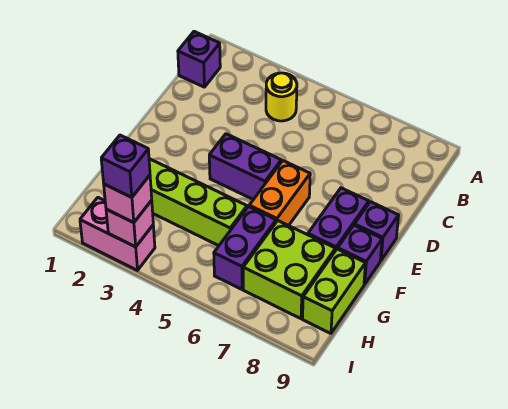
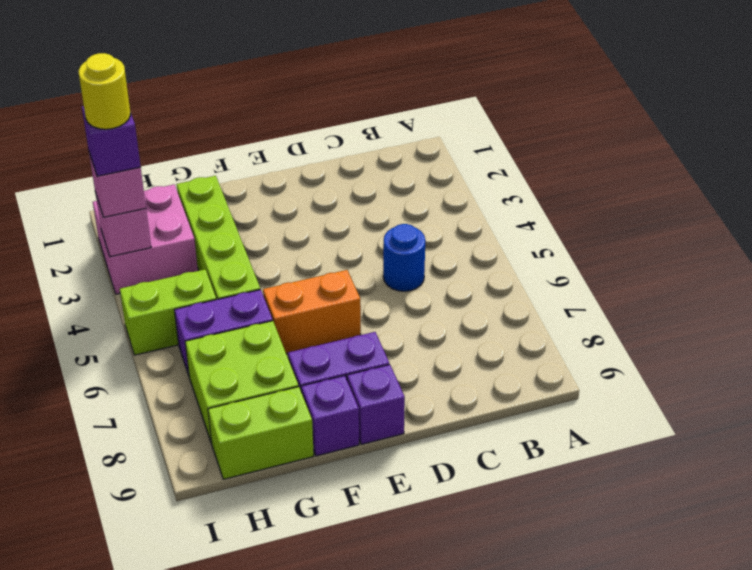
purple 1x1 brick [178,31,220,87] -> none
yellow 1x1 round brick [266,73,297,121] -> yellow 1x1 round brick moved to [79,53,131,129]
none -> blue 1x1 round brick [383,224,425,291]
purple 1x2 brick [209,134,281,200] -> none
none -> lime 1x2 brick [120,269,216,355]
pink 1x2 brick [80,198,155,270] -> pink 2x2 brick [93,185,198,294]

